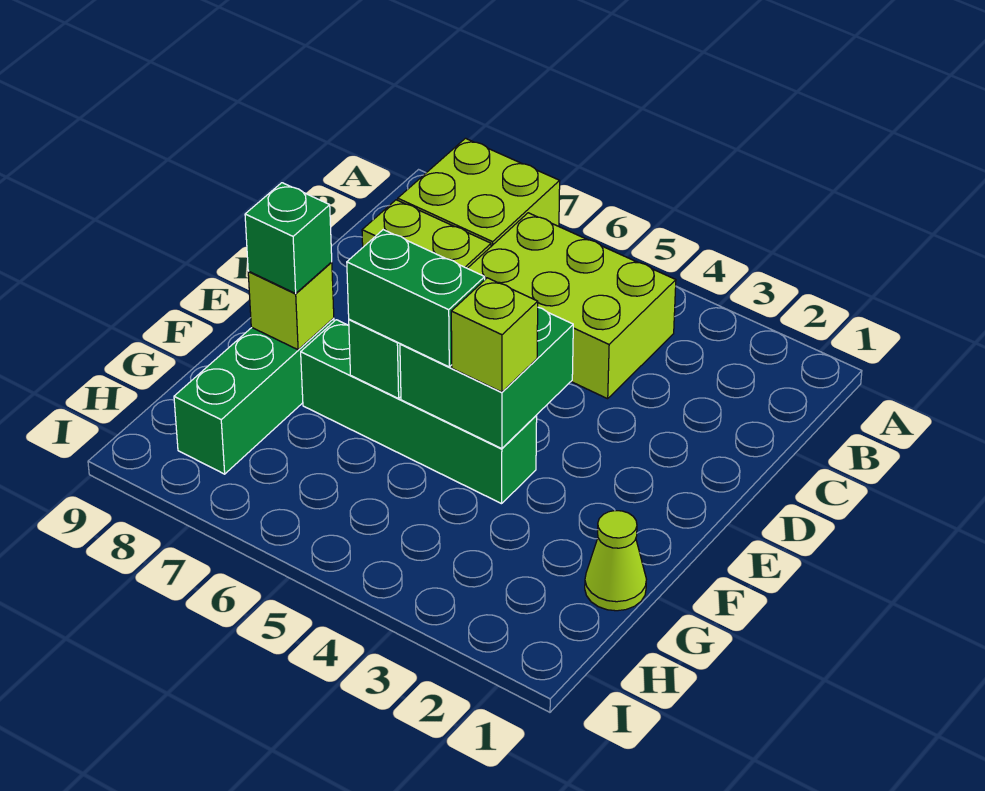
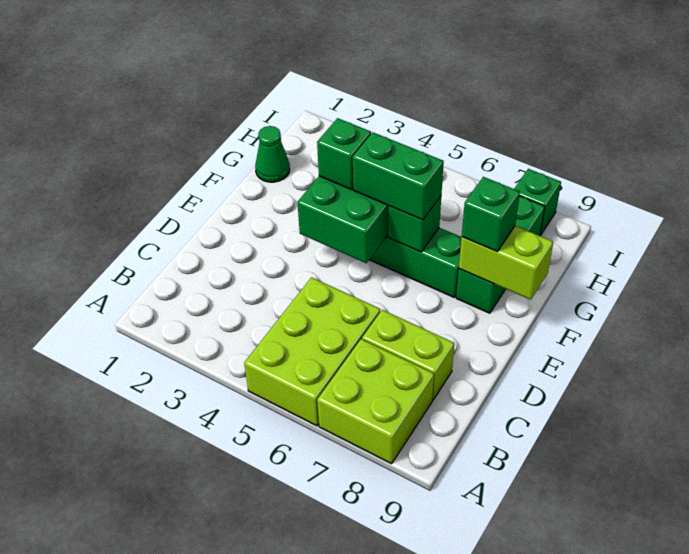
lime 2x3 brick [468,213,676,399] -> lime 2x3 brick turned to [244,277,380,426]
lime 1x1 brick [451,278,538,392] -> green 1x1 brick [317,118,371,190]
lime 1x1 brick [248,262,334,350] -> lime 1x2 brick [459,226,553,300]
lime 1x1 cone [585,511,646,611] -> green 1x1 cone [255,126,290,182]
none -> green 1x1 brick [514,169,561,235]

